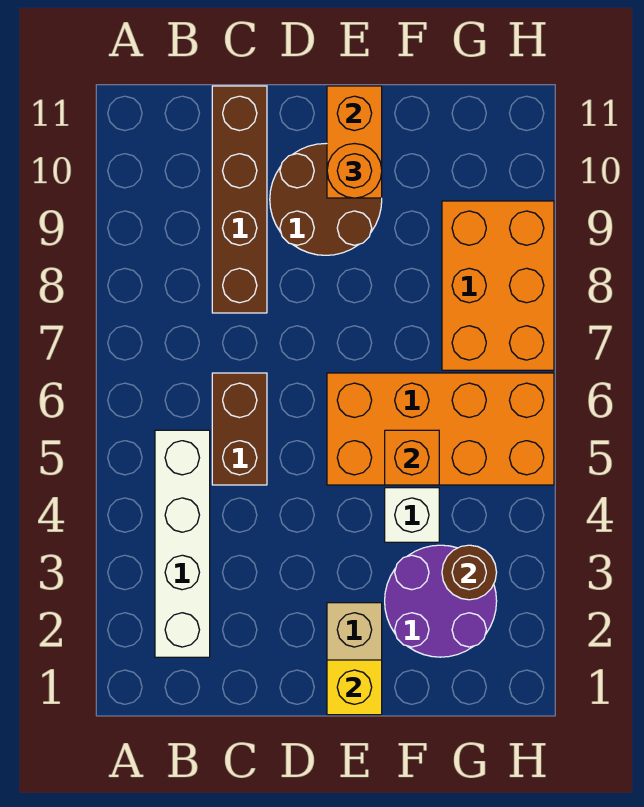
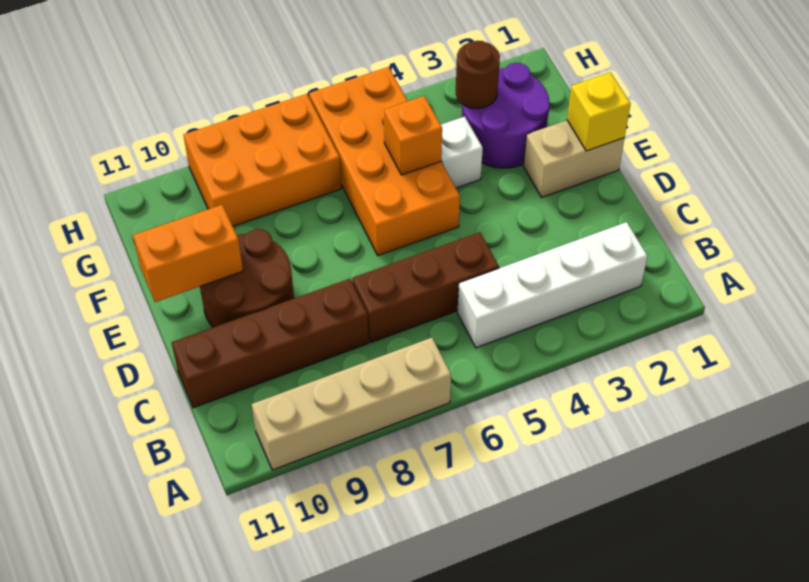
none -> tan 1x4 brick [252,338,451,470]
brown 1x2 brick [212,373,267,485] -> brown 1x3 brick [352,232,499,342]
orange 1x1 round brick [327,144,382,198] -> none

